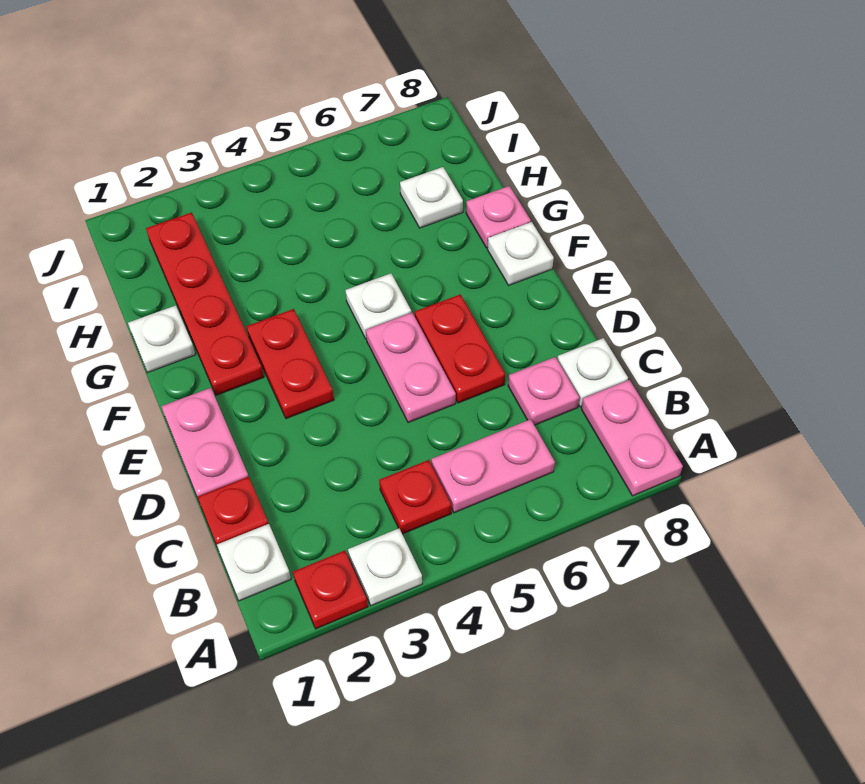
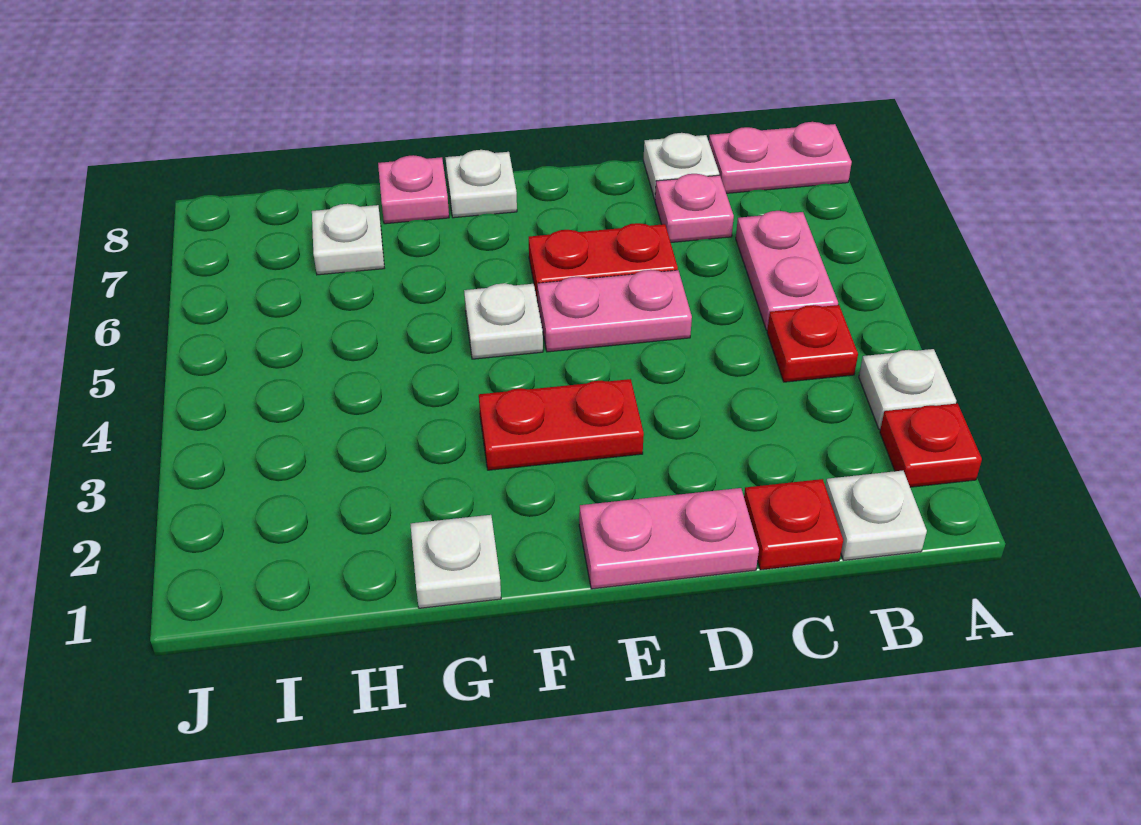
red 1x4 plate [146,212,264,395] -> none

